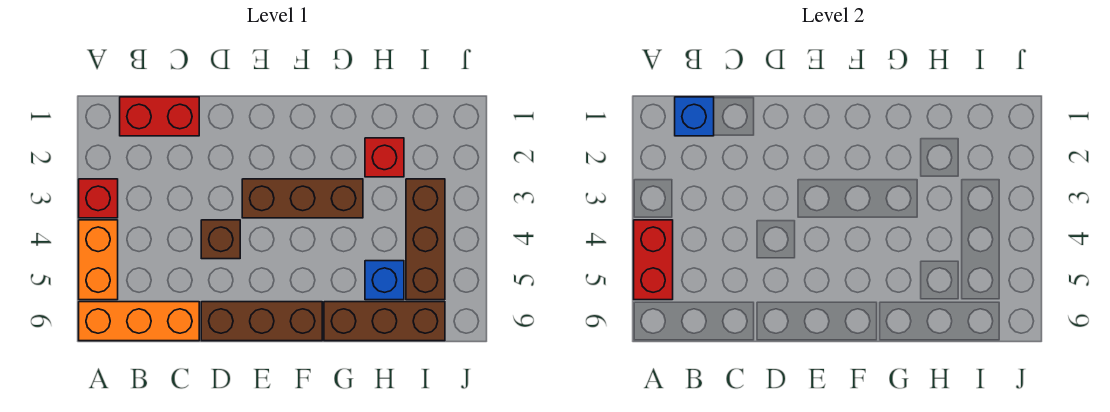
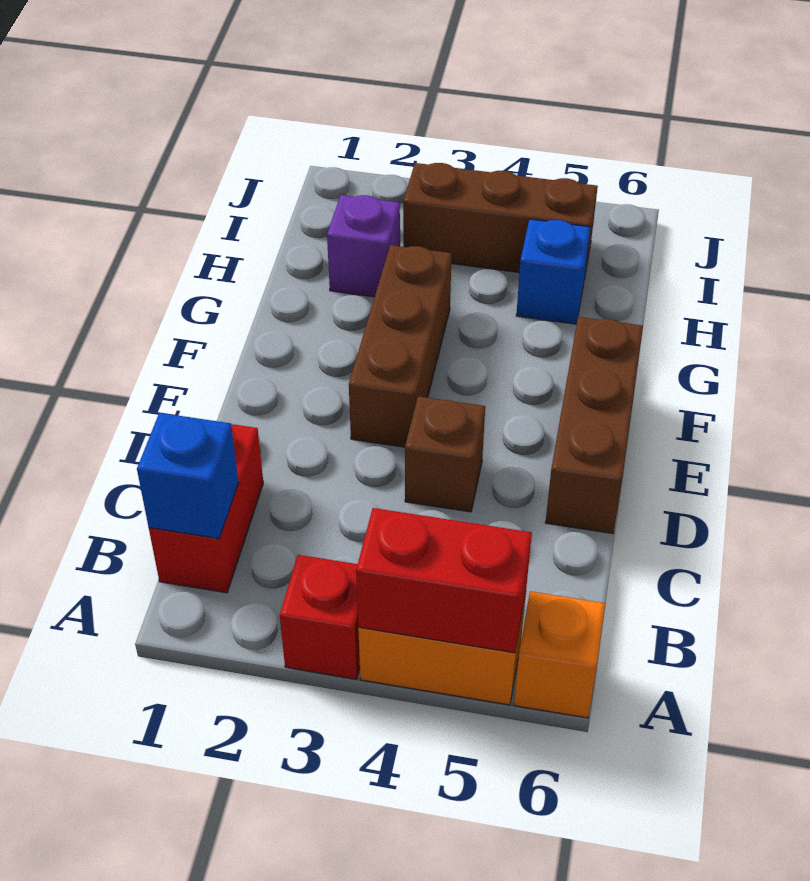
orange 1x3 brick [79,302,199,341] -> orange 1x1 brick [514,591,605,718]
brown 1x3 brick [324,302,445,341] -> none
red 1x1 brick [365,138,404,177] -> purple 1x1 brick [327,195,400,297]

